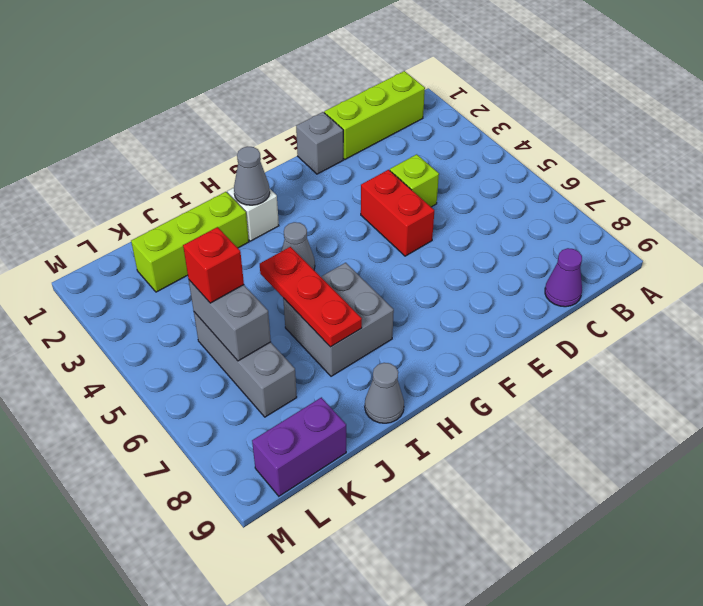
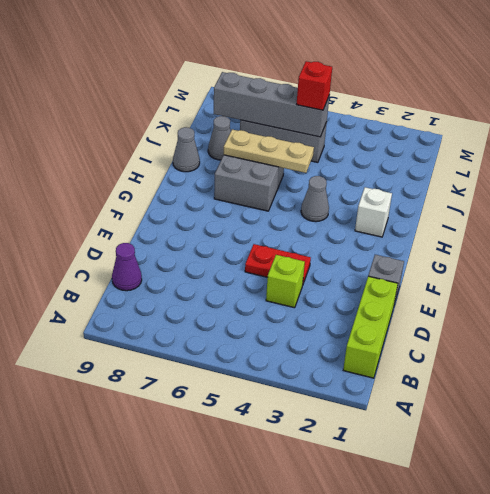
red 1x2 brick [361,170,434,256] -> red 1x2 plate [245,244,311,284]
grey 1x1 cone [234,147,270,205] -> grey 1x1 cone moved to [208,116,231,160]
lime 1x3 brick [131,192,249,292] -> none
red 1x3 plate [260,247,362,347] -> tan 1x3 plate [224,129,314,173]
grey 1x2 brick [189,280,271,361] -> grey 1x4 brick [214,72,329,137]
purple 1x2 brick [252,397,346,496] -> none

